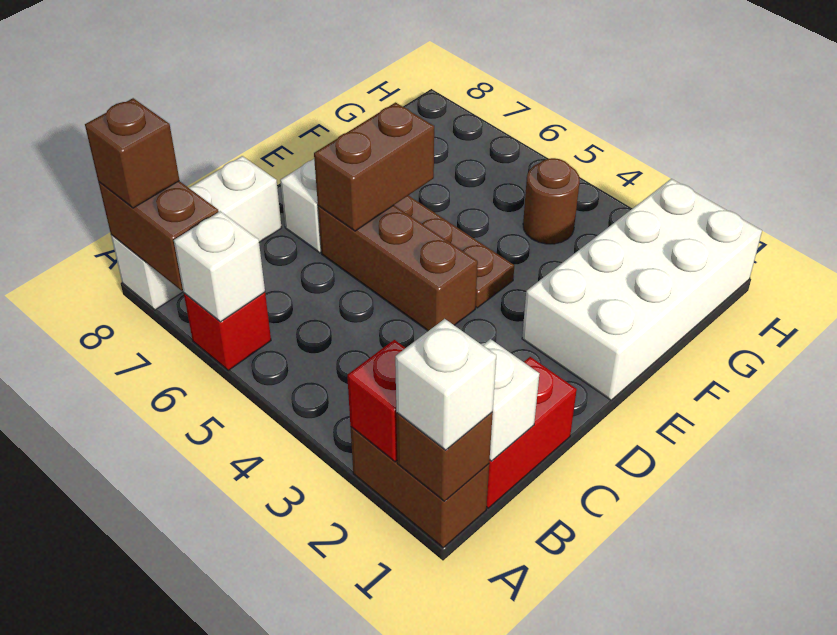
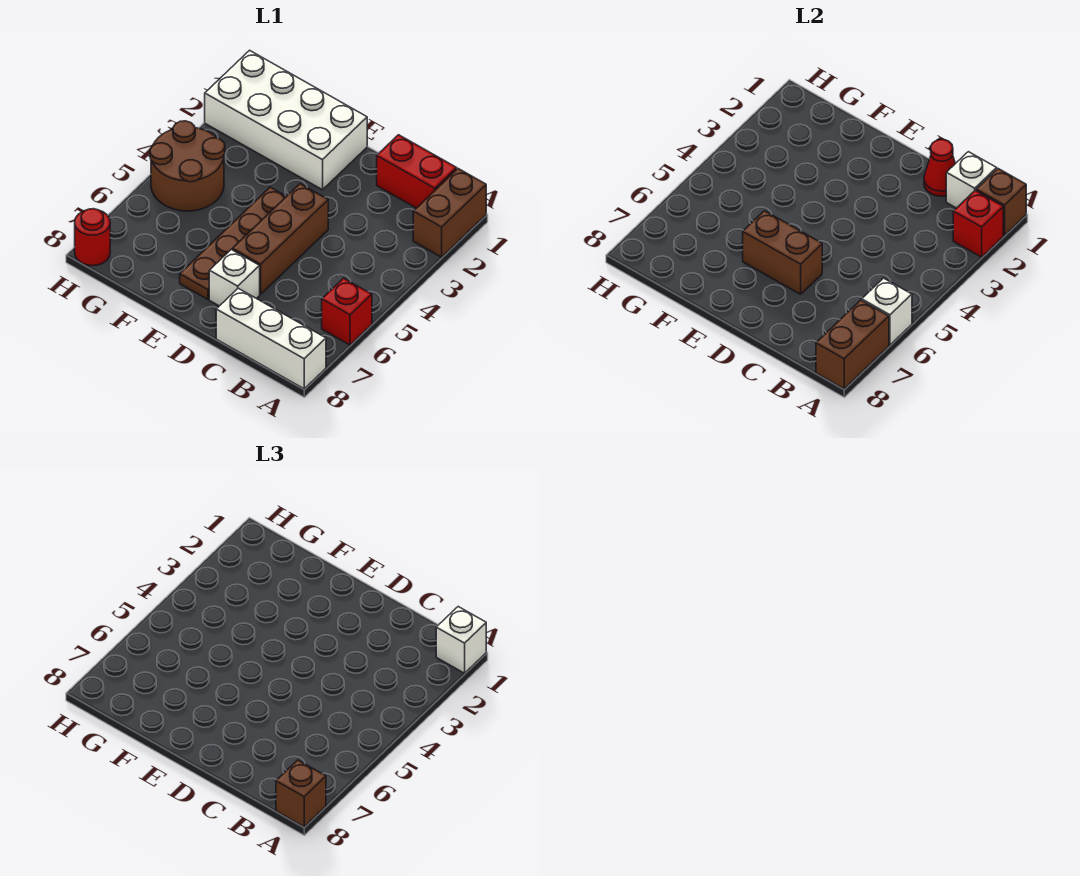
none -> red 1x1 cone [924,140,955,196]
brown 1x1 round brick [523,158,580,244] -> brown 2x2 round brick [150,121,225,211]
none -> red 1x1 round brick [75,209,110,266]

